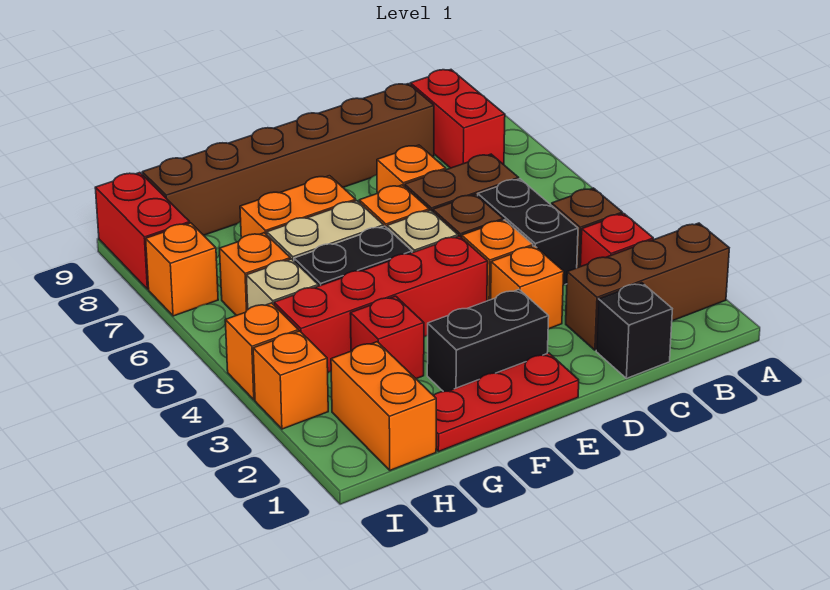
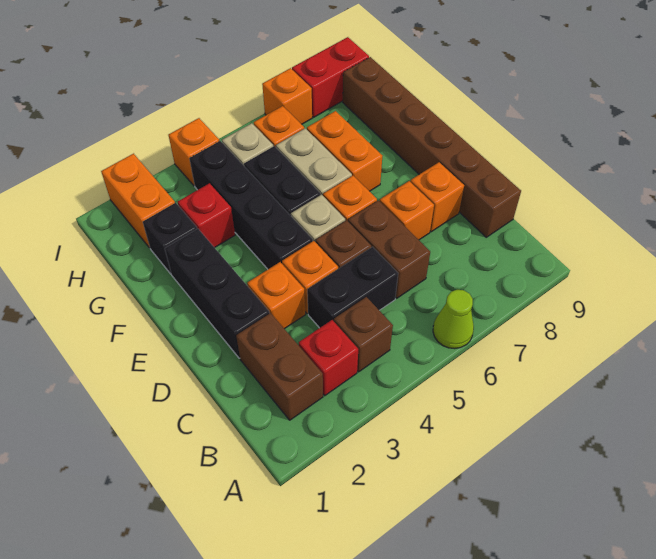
brown 1x3 brick [566,223,729,350] -> brown 1x2 brick [236,313,323,420]
none -> lime 1x1 cone [433,290,474,349]
red 1x2 brick [410,70,505,168] -> none
black 1x1 brick [596,283,672,378] -> black 1x1 brick moved to [143,203,197,274]
red 1x3 plate [433,353,579,452] -> none
black 1x2 brick [427,290,549,392] -> black 1x3 brick [165,229,270,358]
red 1x4 brick [274,236,488,372] -> black 1x4 brick [189,141,313,269]
orange 1x2 brick [331,342,436,470] -> orange 1x2 brick turned to [101,154,175,248]
orange 1x1 brick [253,331,328,429] -> orange 1x1 brick moved to [410,162,464,232]

